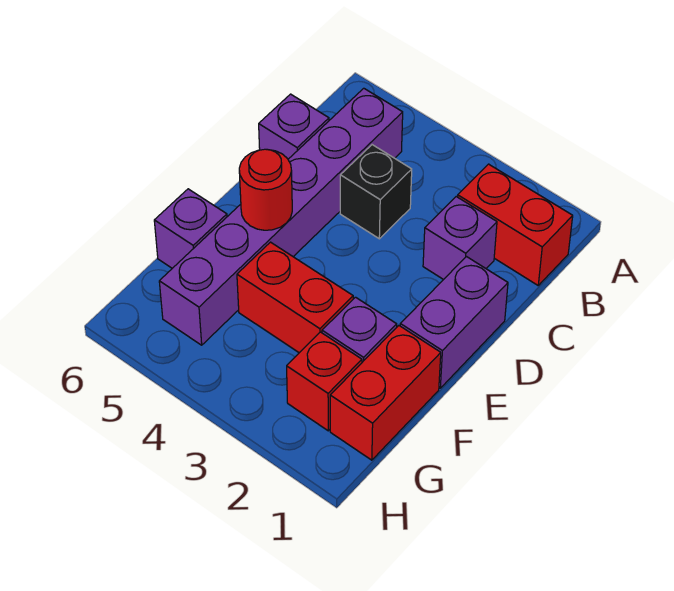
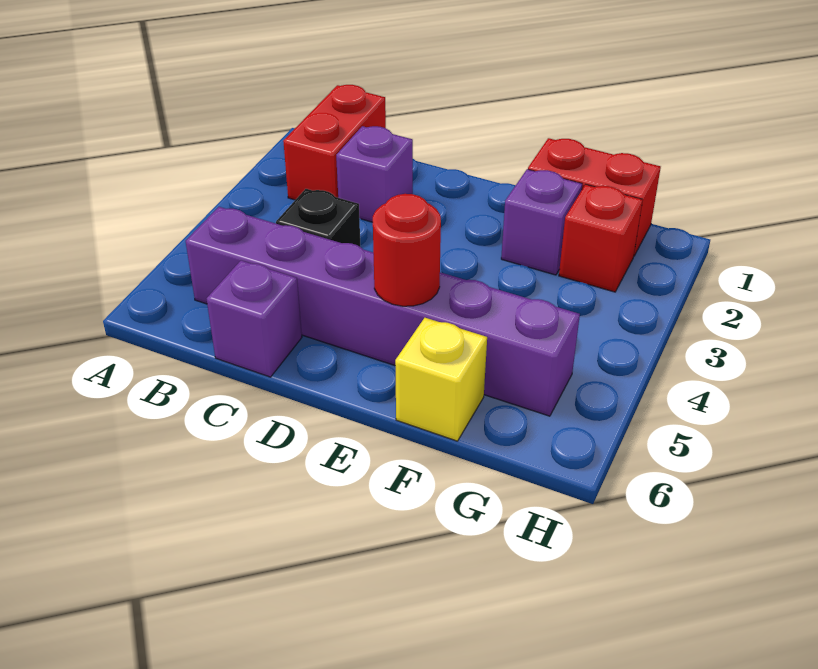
purple 1x2 brick [400,257,508,388] -> none
red 1x2 brick [237,242,353,353] -> none
purple 1x1 brick [154,189,227,268] -> yellow 1x1 brick [395,318,487,441]

